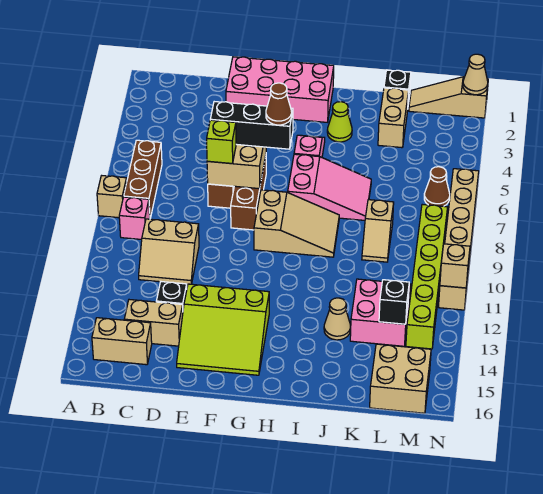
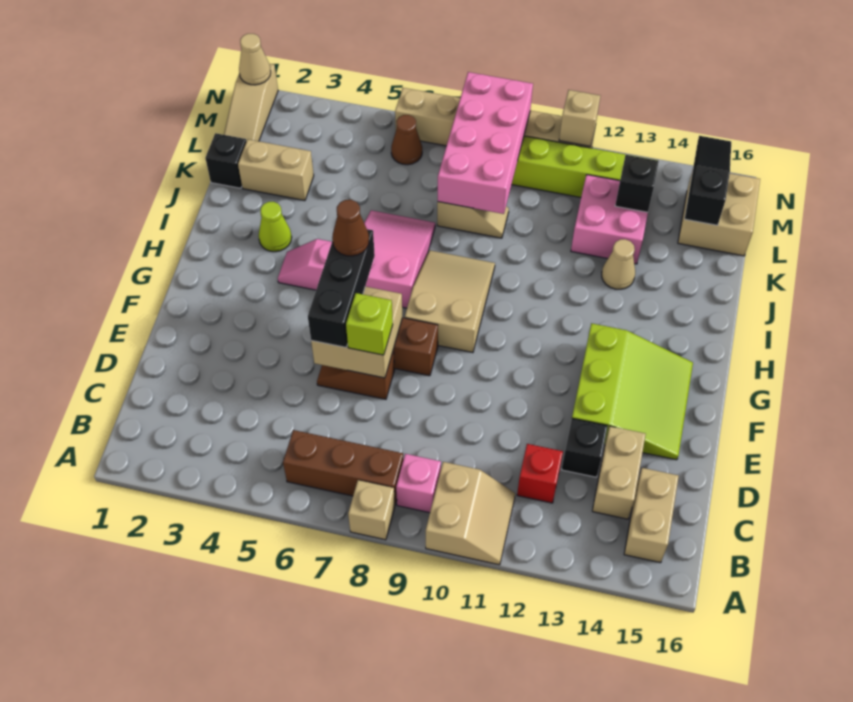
tan 2x2 slope [139,219,199,284] -> tan 2x2 slope moved to [426,462,515,565]
none -> red 1x1 brick [517,444,563,503]
pink 2x4 brick [226,57,334,122] -> pink 2x4 brick moved to [438,72,533,214]
none -> black 1x3 slope [685,136,731,225]

